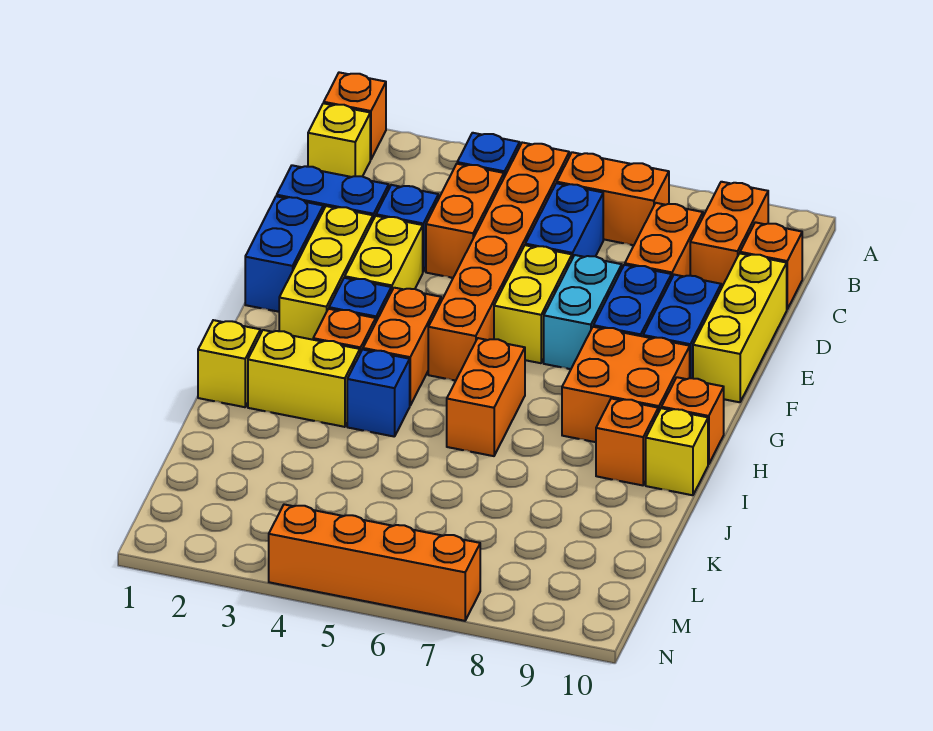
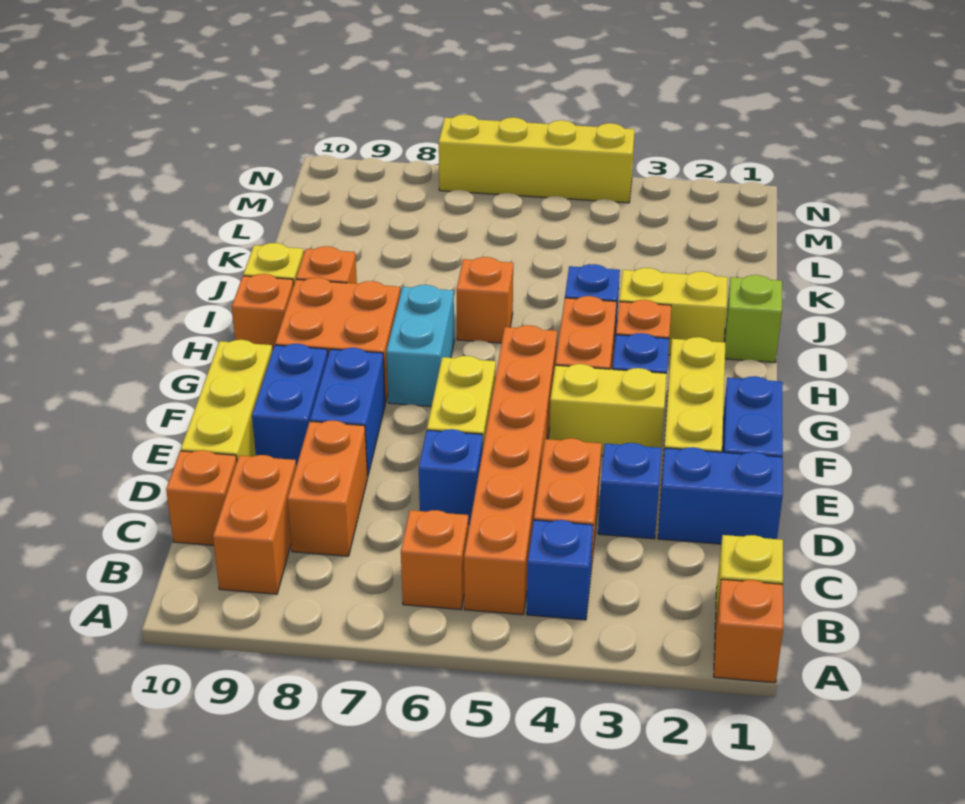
orange 1x2 brick [557,152,669,245] -> orange 1x1 brick [401,510,468,610]
blue 1x2 brick [525,183,603,259] -> blue 1x1 brick [419,429,483,524]
yellow 1x2 brick [345,216,423,292] -> yellow 1x2 brick turned to [549,364,667,456]
cyan 1x2 brick [544,255,622,369] -> cyan 1x2 brick moved to [386,285,454,407]
orange 1x2 brick [447,338,525,456] -> orange 1x1 brick [457,257,513,343]
yellow 1x1 brick [198,320,260,407] -> lime 1x1 brick [725,275,782,362]
orange 1x4 brick [269,504,480,621] -> yellow 1x4 brick [439,115,635,203]

